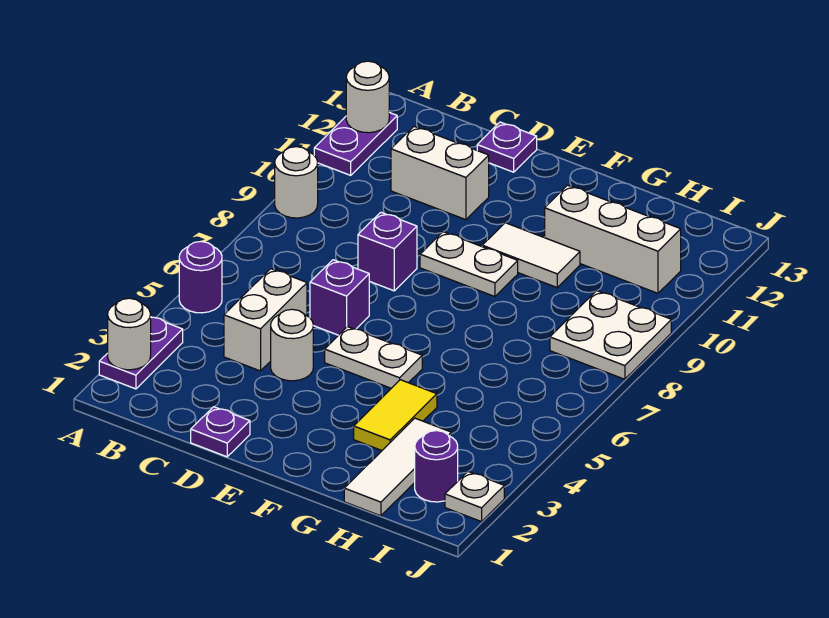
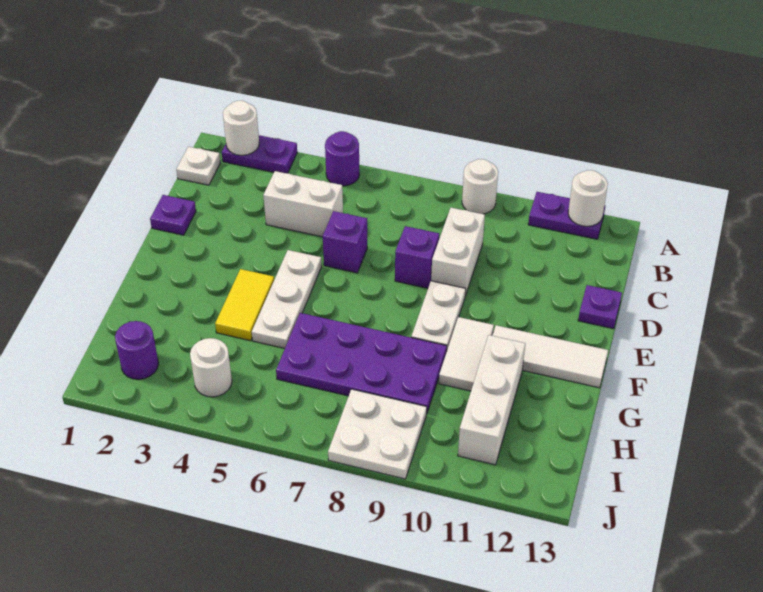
white 1x2 brick [391,127,489,220] -> white 1x2 brick moved to [431,208,485,296]
white 1x1 round brick [271,309,313,381] -> white 1x1 round brick moved to [190,338,232,397]
white 1x2 plate [325,327,422,388] -> white 1x3 plate [252,250,322,348]
yellow 1x2 tile [354,380,437,450] -> yellow 1x2 tile turned to [215,269,274,341]
none -> purple 2x4 plate [276,313,447,414]
white 1x3 tile [344,418,451,516] -> white 1x3 tile moved to [493,325,608,388]
white 1x1 plate [445,472,504,522] -> white 1x1 plate moved to [176,147,220,185]

